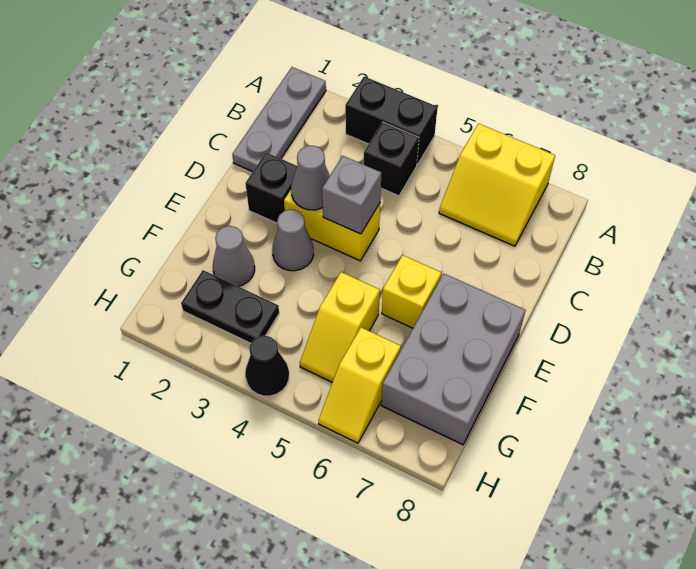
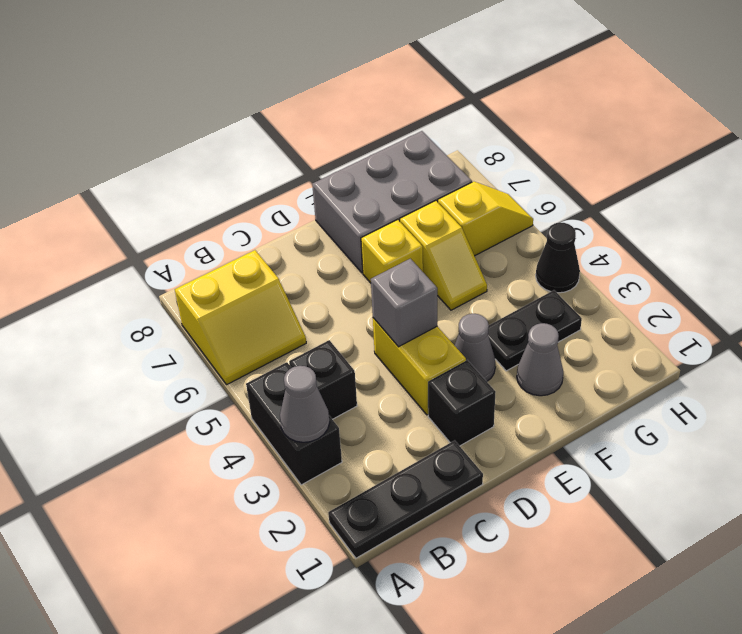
grey 1x3 plate [232,67,326,172] -> black 1x3 plate [328,440,483,558]
yellow 2x2 slope [439,124,555,246] -> yellow 2x2 slope turned to [175,250,306,385]
grey 1x1 cone [291,146,330,210] -> grey 1x1 cone moved to [280,366,330,442]
yellow 1x2 slope [300,272,380,382] -> yellow 1x2 slope turned to [400,201,487,310]
black 1x2 plate [181,270,279,343] -> black 1x2 plate turned to [488,290,582,371]

